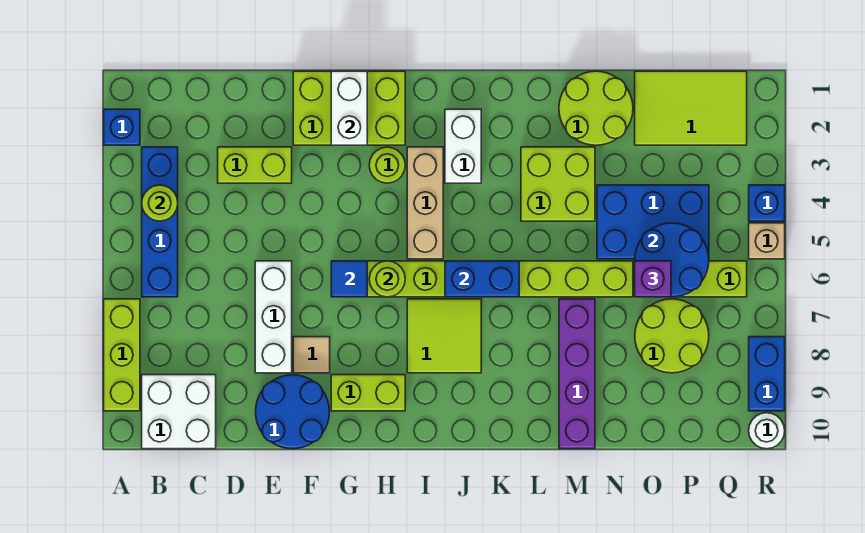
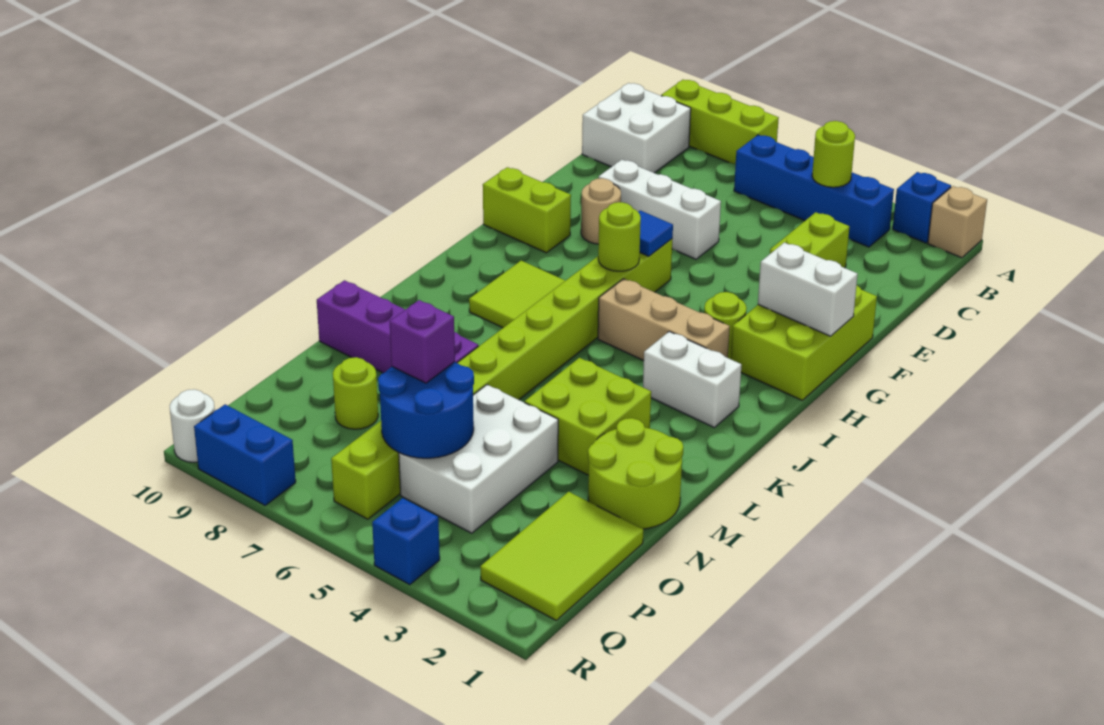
blue 2x2 round brick [256,375,330,449] -> none
tan 1x1 tile [293,337,330,373] -> tan 1x1 round brick [581,178,621,244]
lime 1x2 brick [331,375,405,411] -> lime 1x2 brick turned to [483,167,571,253]
blue 1x2 brick [445,261,519,297] -> none
blue 2x3 brick [597,185,709,259] -> white 2x3 brick [399,385,558,533]
lime 2x2 round brick [635,299,709,373] -> lime 1x1 round brick [333,357,378,429]
tan 1x1 brick [749,223,785,259] -> tan 1x1 brick moved to [928,186,987,258]

